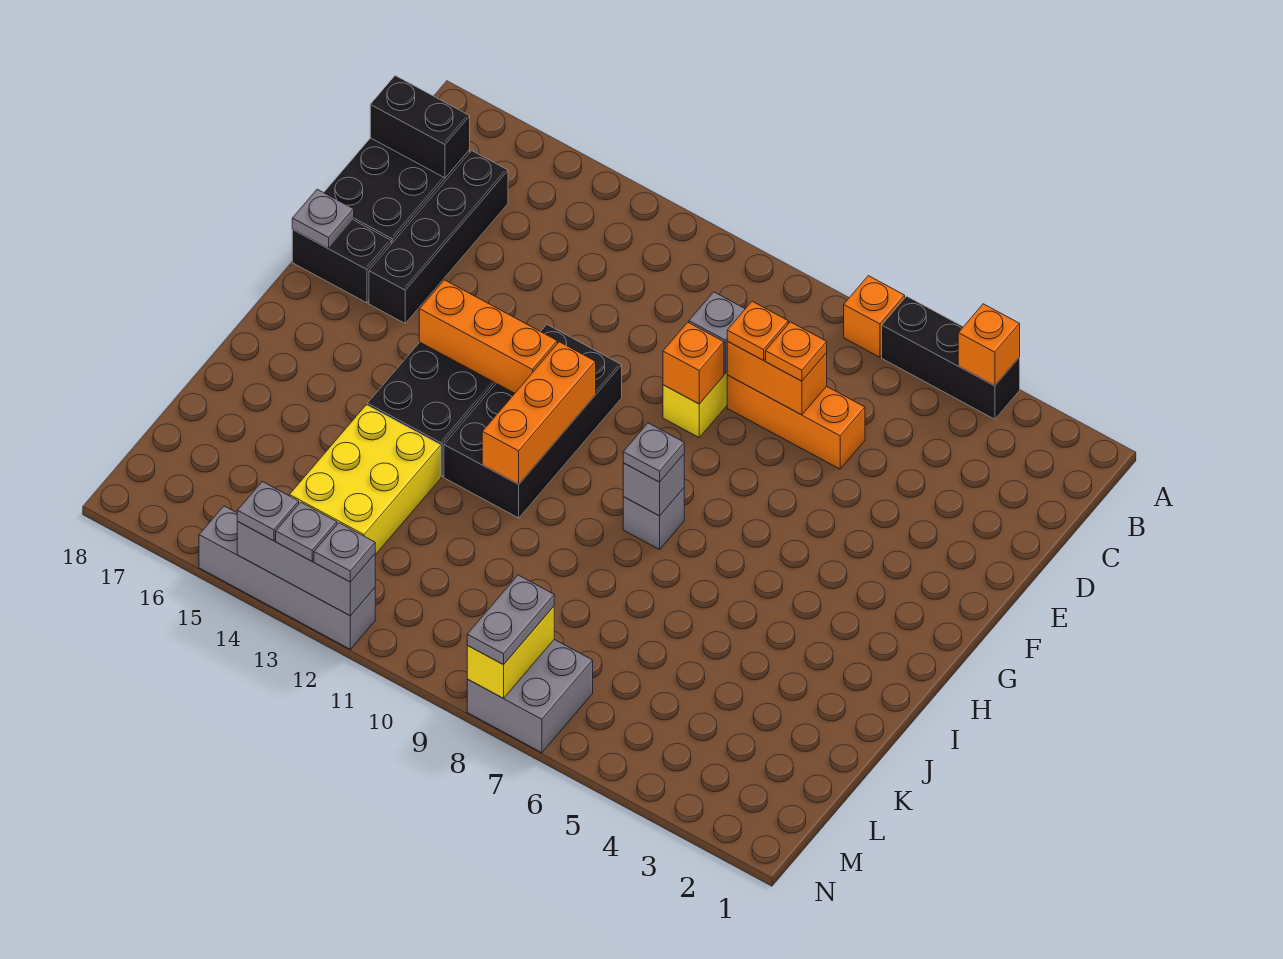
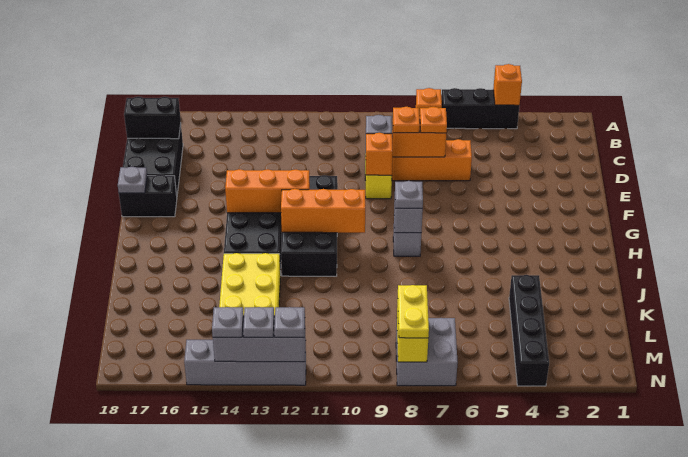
black 1x4 brick [369,151,508,323] -> black 1x4 brick moved to [509,275,549,386]
orange 1x3 brick [482,342,596,484] -> orange 1x3 brick turned to [281,189,365,233]
grey 1x2 plate [467,575,554,665] -> yellow 1x2 plate [398,285,429,338]

